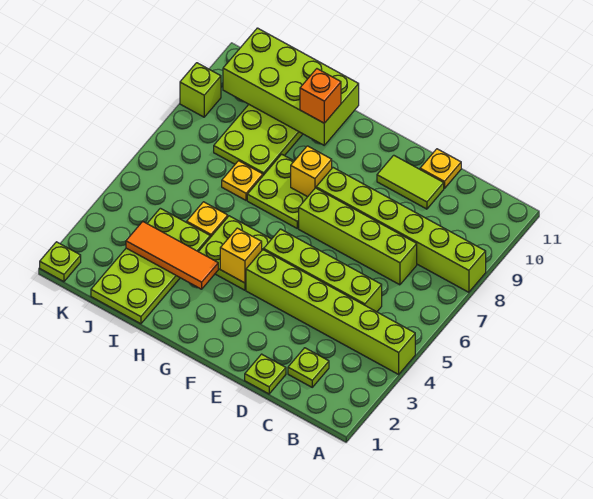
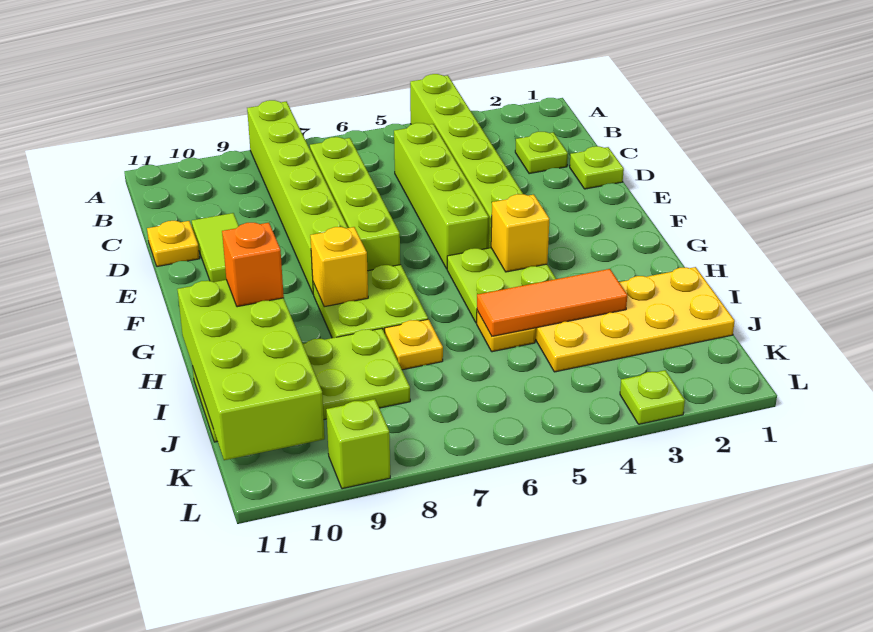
orange 1x3 tile [126,222,218,289] -> orange 1x3 tile turned to [477,269,627,336]
lime 2x4 plate [91,208,210,324] -> yellow 2x4 plate [535,267,735,372]
lime 1x1 plate [40,242,81,282] -> lime 1x1 plate moved to [620,370,685,424]

